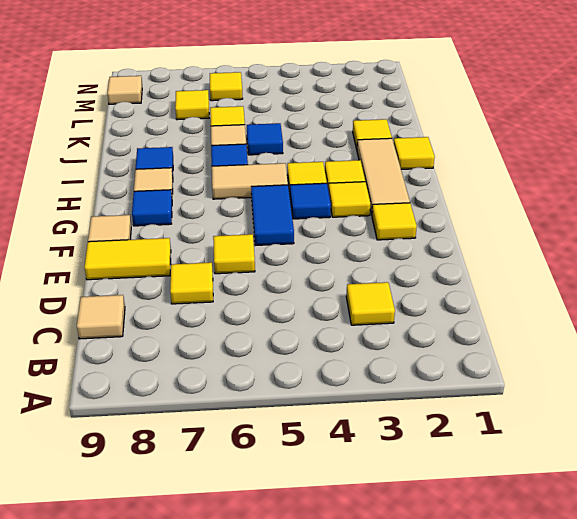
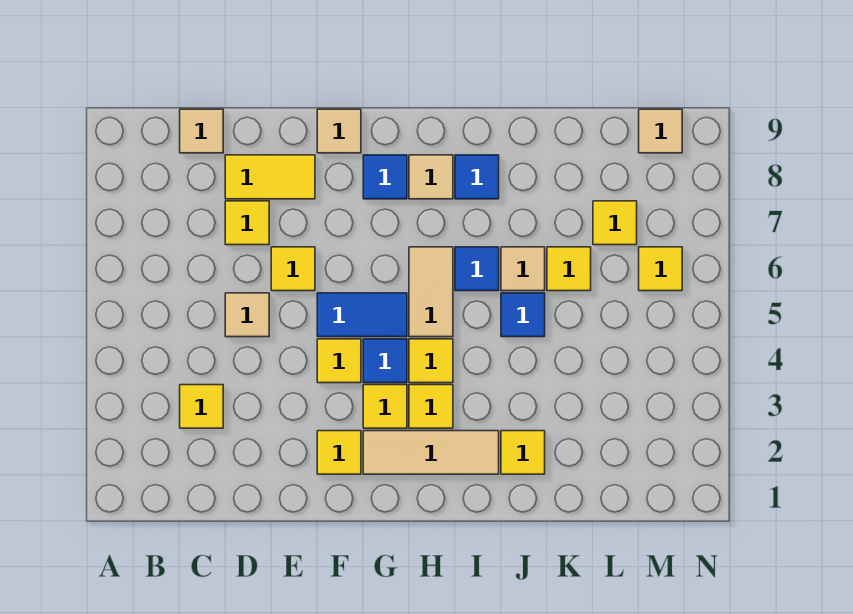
none -> tan 1x1 tile [225,293,269,337]
yellow 1x2 tile [84,238,171,280] -> yellow 1x2 tile turned to [225,155,315,199]
yellow 1x1 tile [394,137,435,169] -> yellow 1x1 tile moved to [317,339,361,383]

